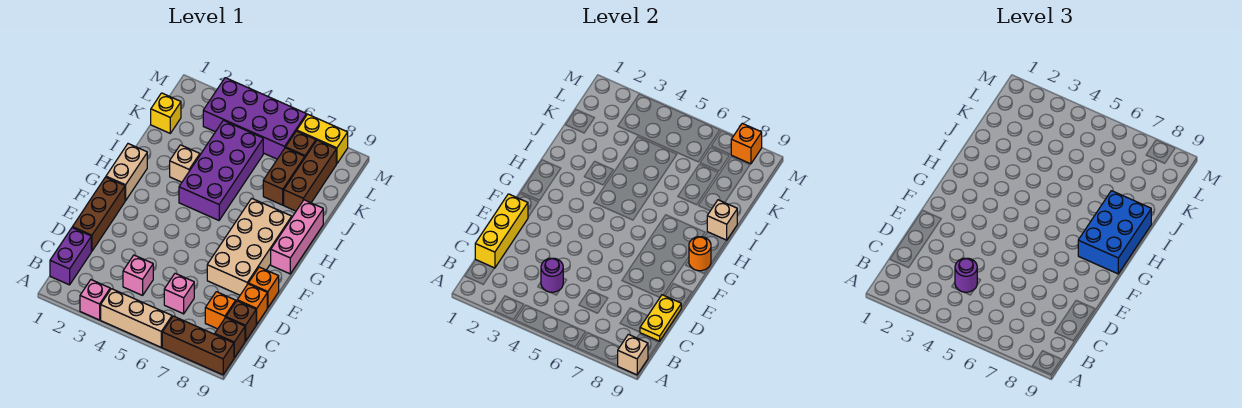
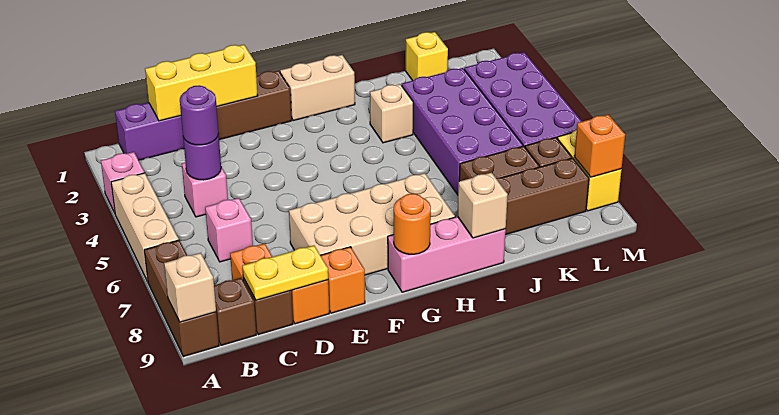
blue 2x3 brick [1078,191,1151,274] -> none
purple 2x4 brick [179,120,263,220] -> purple 2x4 brick turned to [402,68,523,195]

